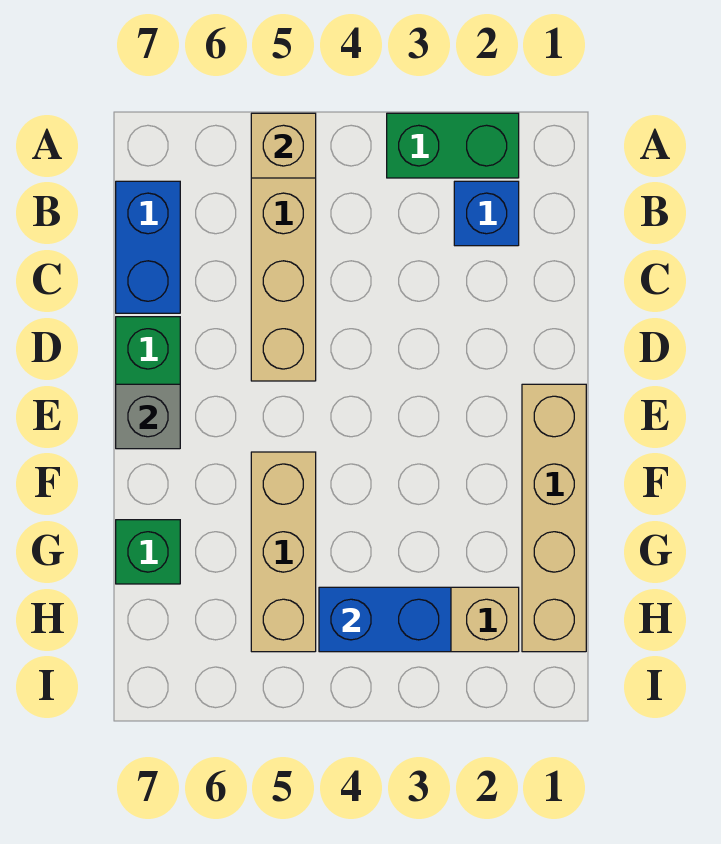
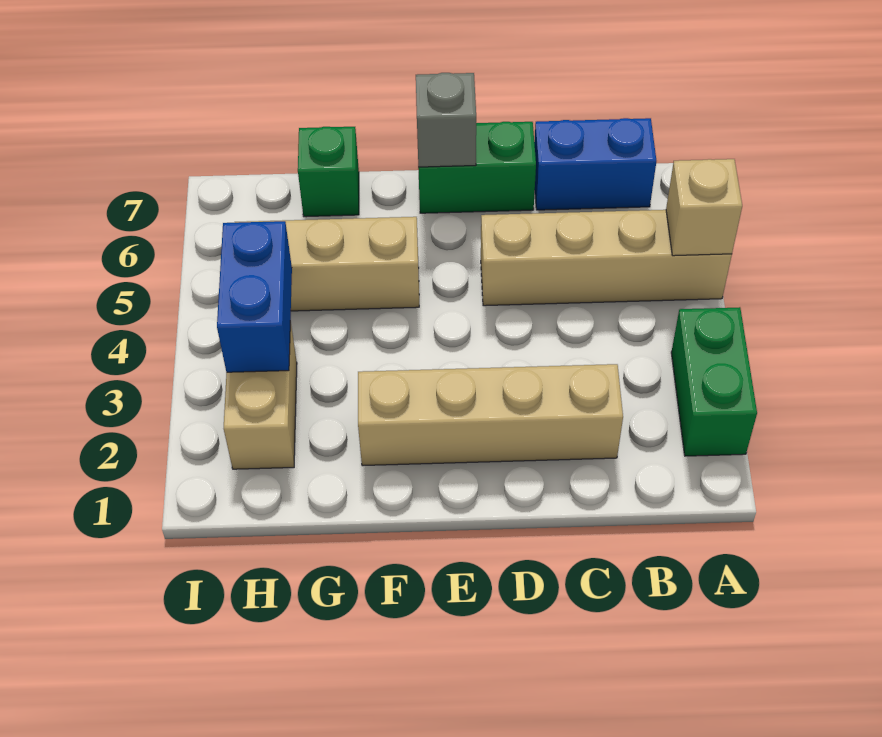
blue 1x1 brick [454,181,519,246] -> none
tan 1x4 brick [522,384,586,652] -> tan 1x4 brick moved to [358,364,623,466]

